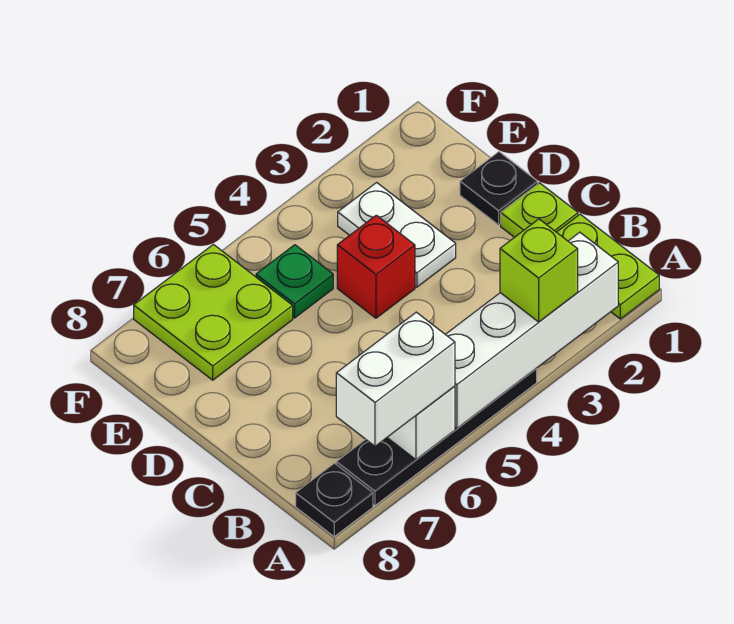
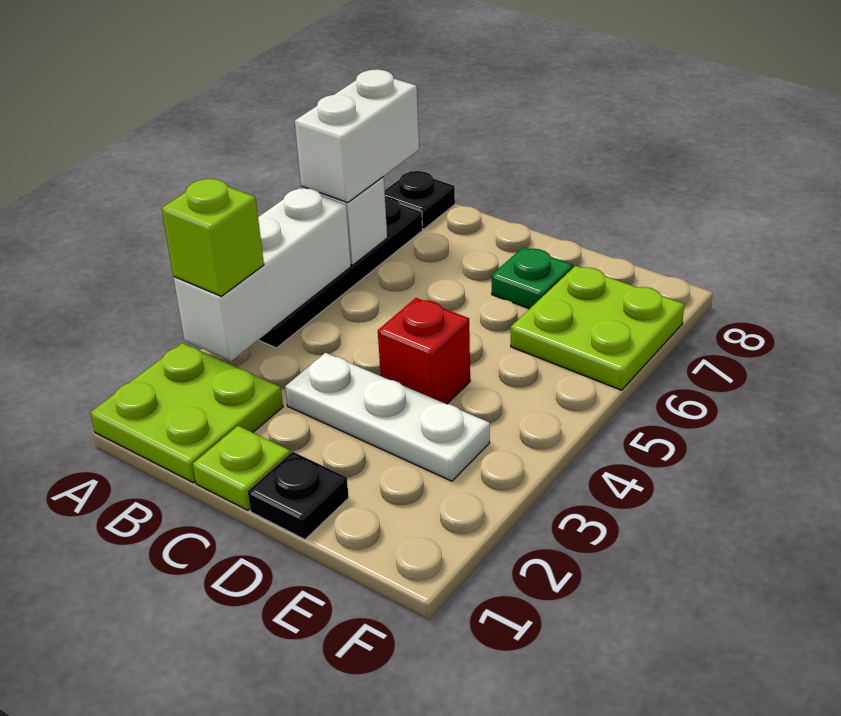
lime 1x2 plate [557,214,659,319] -> lime 2x2 plate [90,343,283,483]
white 1x4 brick [445,232,618,429] -> white 1x3 brick [173,188,351,361]
white 1x2 plate [338,182,456,287] -> white 1x3 plate [285,353,490,481]
green 1x1 plate [256,245,333,318] -> green 1x1 plate moved to [491,247,573,309]

